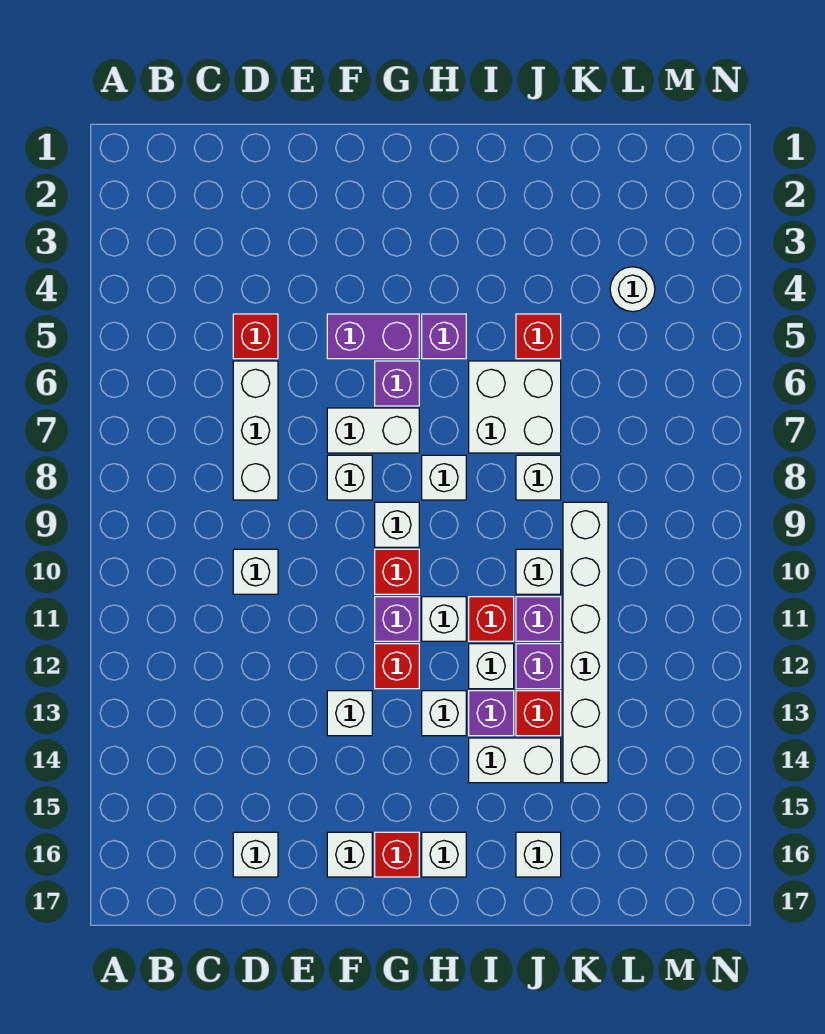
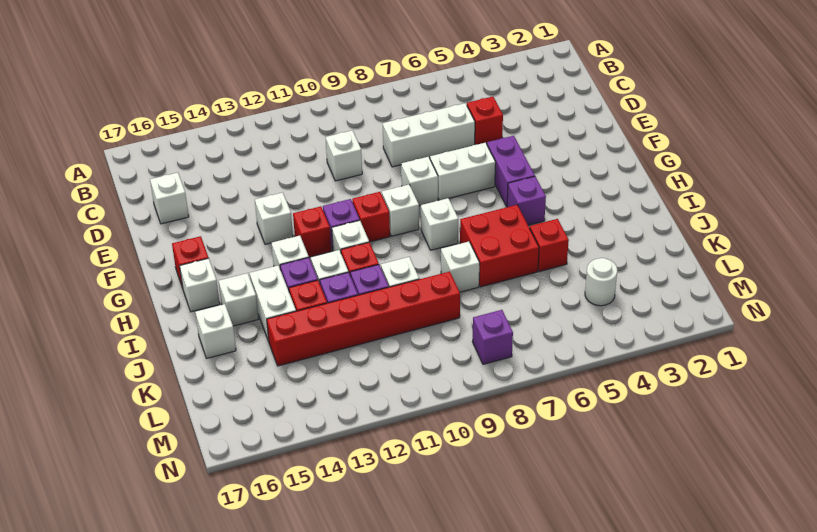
white 1x2 brick [327,408,419,453] -> white 1x2 brick turned to [430,143,496,200]
white 1x1 brick [327,832,372,877] -> white 1x1 brick moved to [219,273,259,326]
purple 1x1 brick [375,361,419,406] -> purple 1x1 brick moved to [472,310,513,364]
white 2x2 brick [469,361,561,453] -> red 2x2 brick [460,205,539,287]
white 1x6 brick [563,502,608,783] -> red 1x6 brick [267,272,460,366]

